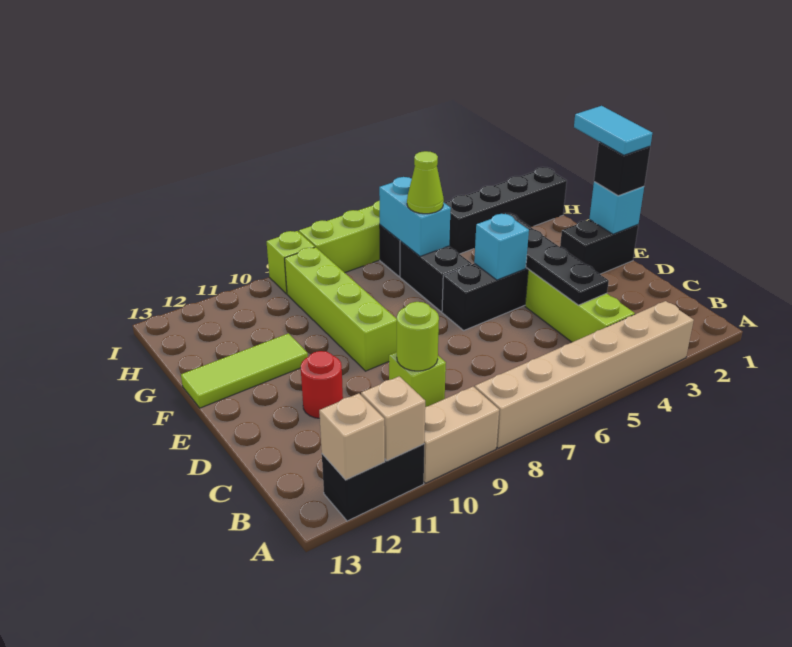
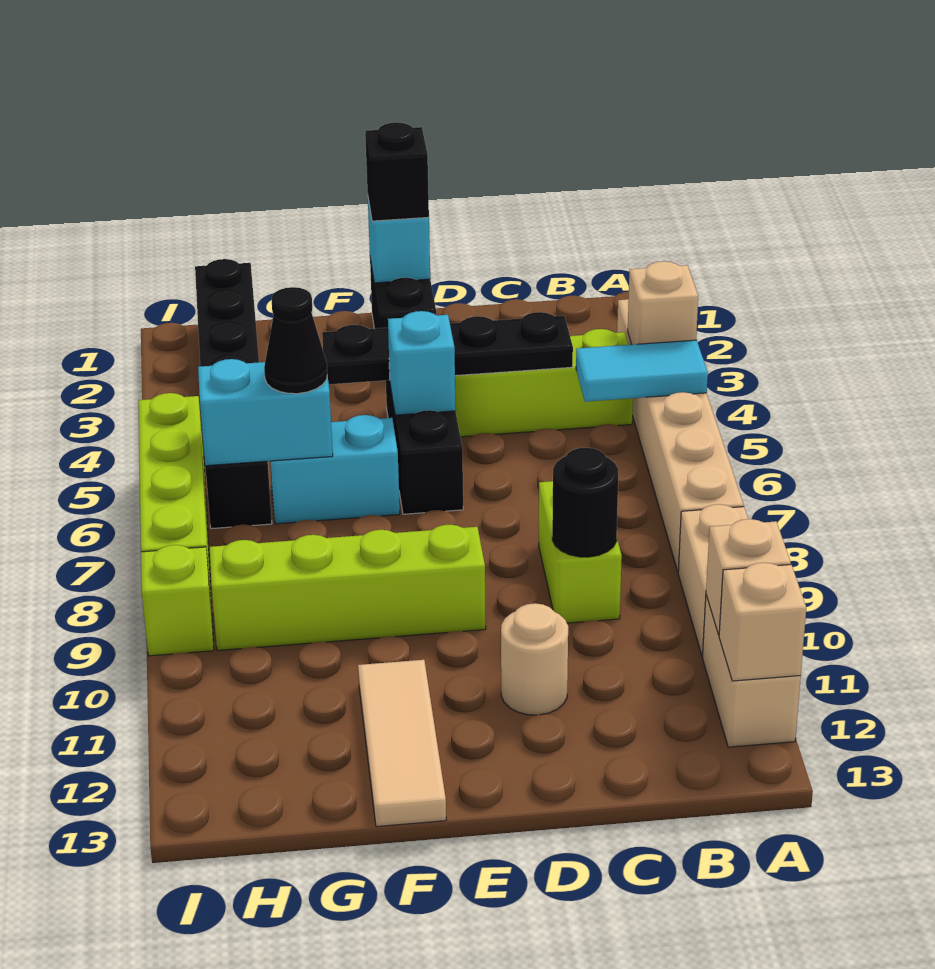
none -> tan 1x1 brick [628,261,698,345]
black 1x2 brick [322,444,424,521] -> tan 1x2 brick [703,595,801,747]
lime 1x1 brick [389,352,446,407] -> lime 1x2 brick [539,481,622,623]
lime 1x1 round brick [397,302,439,371] -> black 1x1 round brick [552,448,618,557]
red 1x1 round brick [301,351,343,418] -> tan 1x1 round brick [501,603,568,715]
cyan 1x2 tile [574,106,652,155] -> cyan 1x2 tile moved to [576,340,708,402]
black 1x2 brick [400,241,472,312] -> cyan 1x2 brick [270,415,400,524]
lime 1x3 tile [181,333,308,408] -> tan 1x3 tile [358,660,446,827]
lime 1x1 cone [407,151,444,214] -> black 1x1 cone [264,287,327,394]

